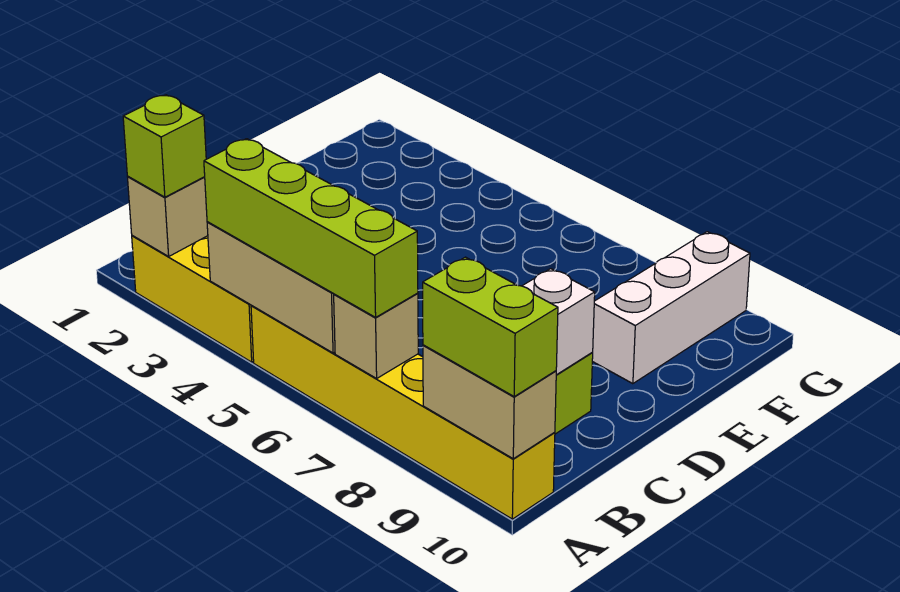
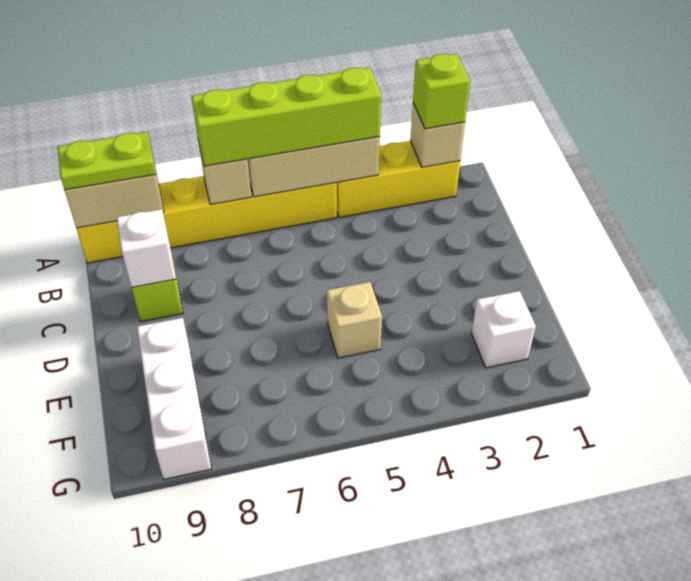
lime 1x2 brick [423,257,558,396] -> lime 1x2 plate [58,132,156,190]
none -> tan 1x1 brick [327,282,382,358]
none -> white 1x1 brick [471,291,536,368]

